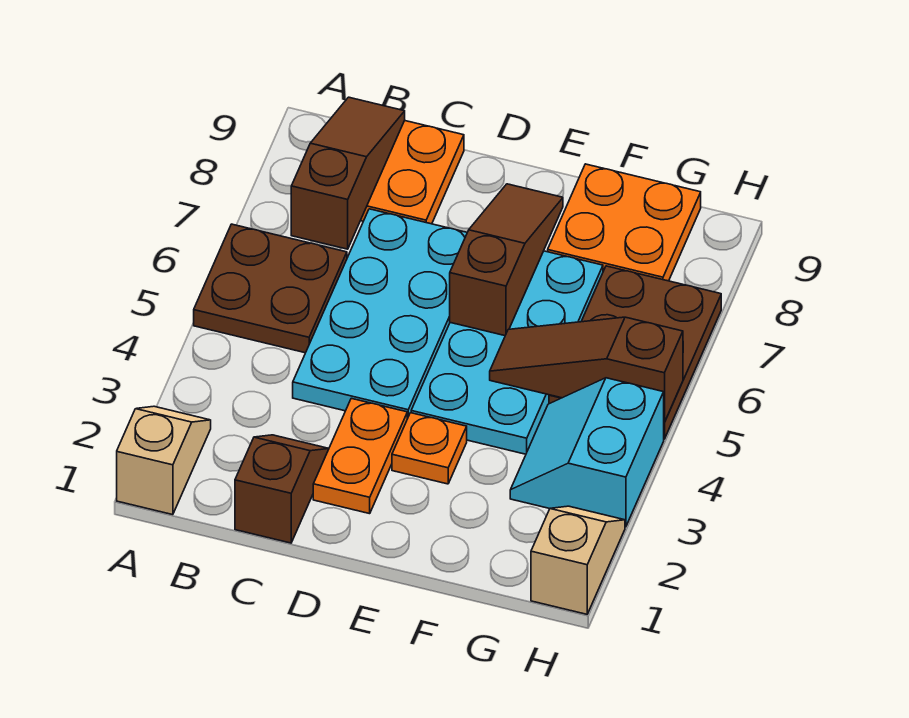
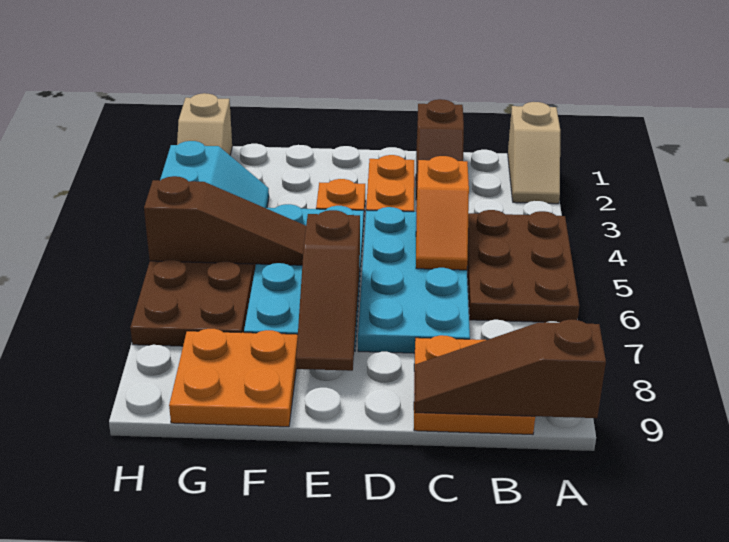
brown 2x2 plate [194,224,347,353] -> brown 2x3 plate [467,210,579,322]
brown 1x3 slope [291,97,405,249] -> brown 1x3 slope turned to [415,320,606,418]
none -> orange 1x2 slope [416,156,469,270]

